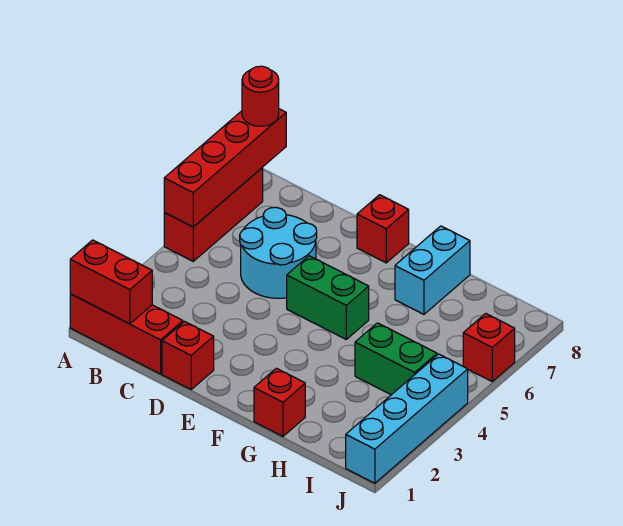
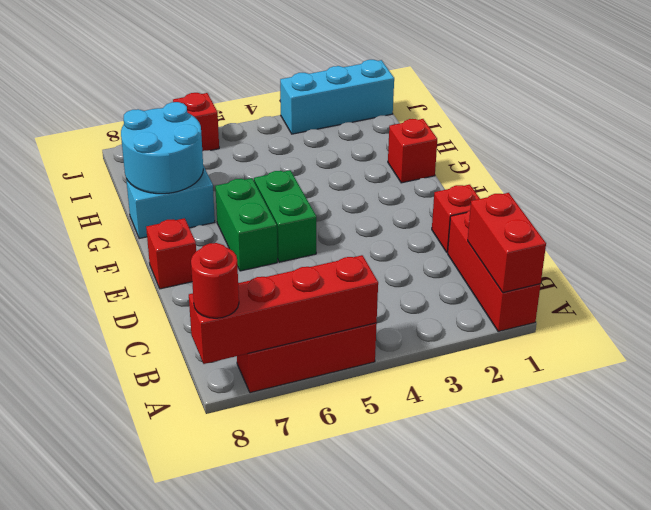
cyan 2x2 round brick [240,207,317,298] -> cyan 2x2 round brick moved to [121,102,203,194]
green 1x2 brick [355,323,437,395] -> green 1x2 brick moved to [215,178,277,271]
cyan 1x4 brick [346,354,468,483] -> cyan 1x3 brick [280,60,394,134]

